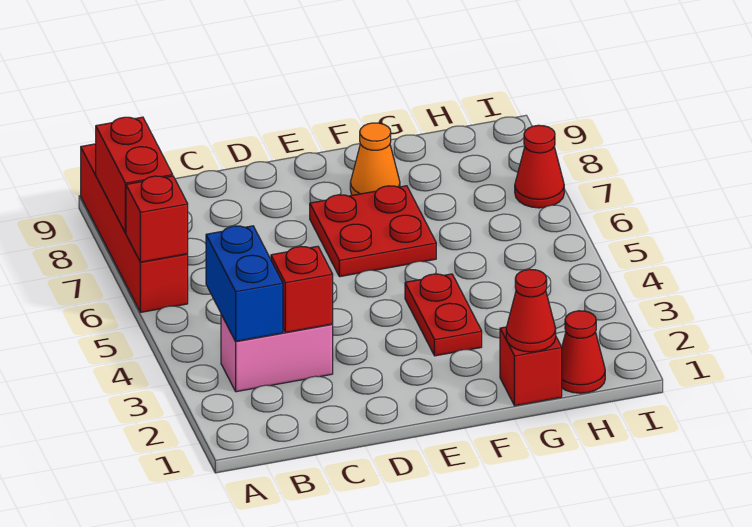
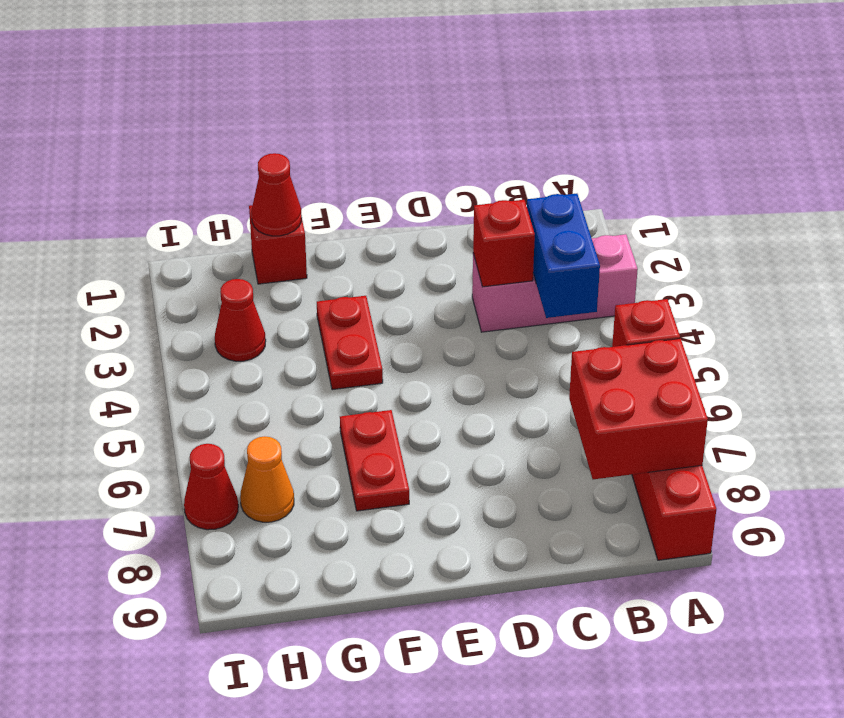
red 1x2 brick [96,117,173,233] -> red 2x2 brick [569,339,708,479]
pink 1x2 brick [221,315,333,392] -> pink 1x3 brick [472,234,638,332]
red 2x2 plate [310,186,436,277] -> red 1x2 plate [340,410,409,511]
orange 1x1 cone [350,123,400,195] -> orange 1x1 cone moved to [240,437,294,522]
red 1x1 cone [562,311,605,393] -> red 1x1 cone moved to [215,279,266,361]

